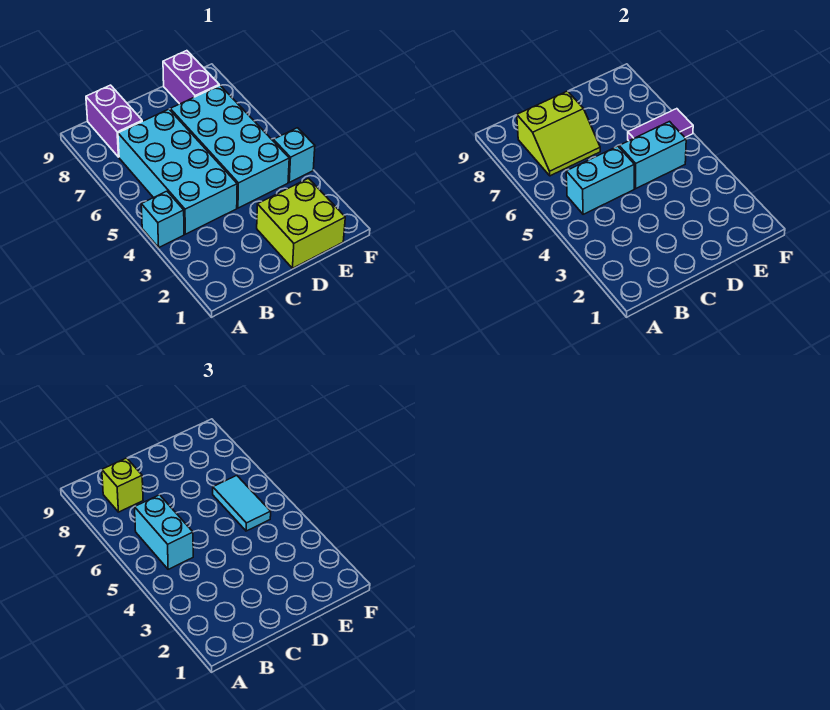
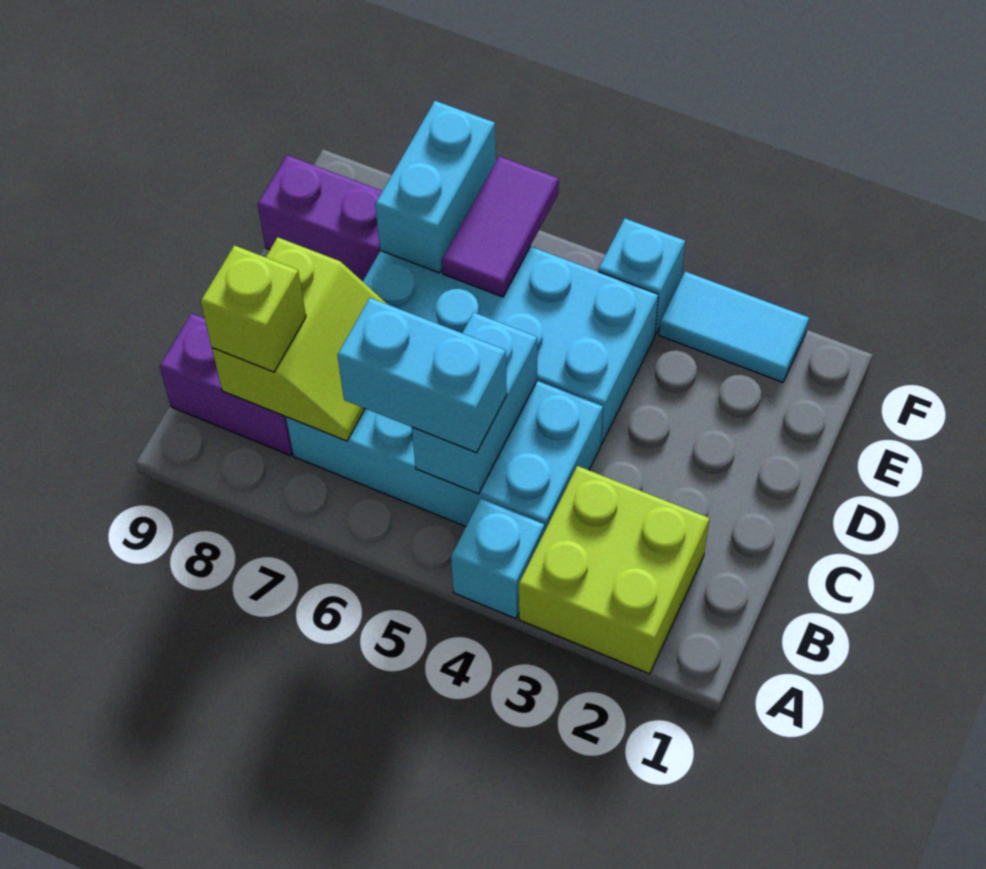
lime 2x2 brick [257,178,345,268] -> lime 2x2 brick moved to [519,466,709,674]
cyan 1x2 brick [619,122,686,189] -> cyan 1x2 brick moved to [375,101,496,273]
cyan 1x2 tile [213,475,271,531] -> cyan 1x2 tile moved to [659,272,809,382]

